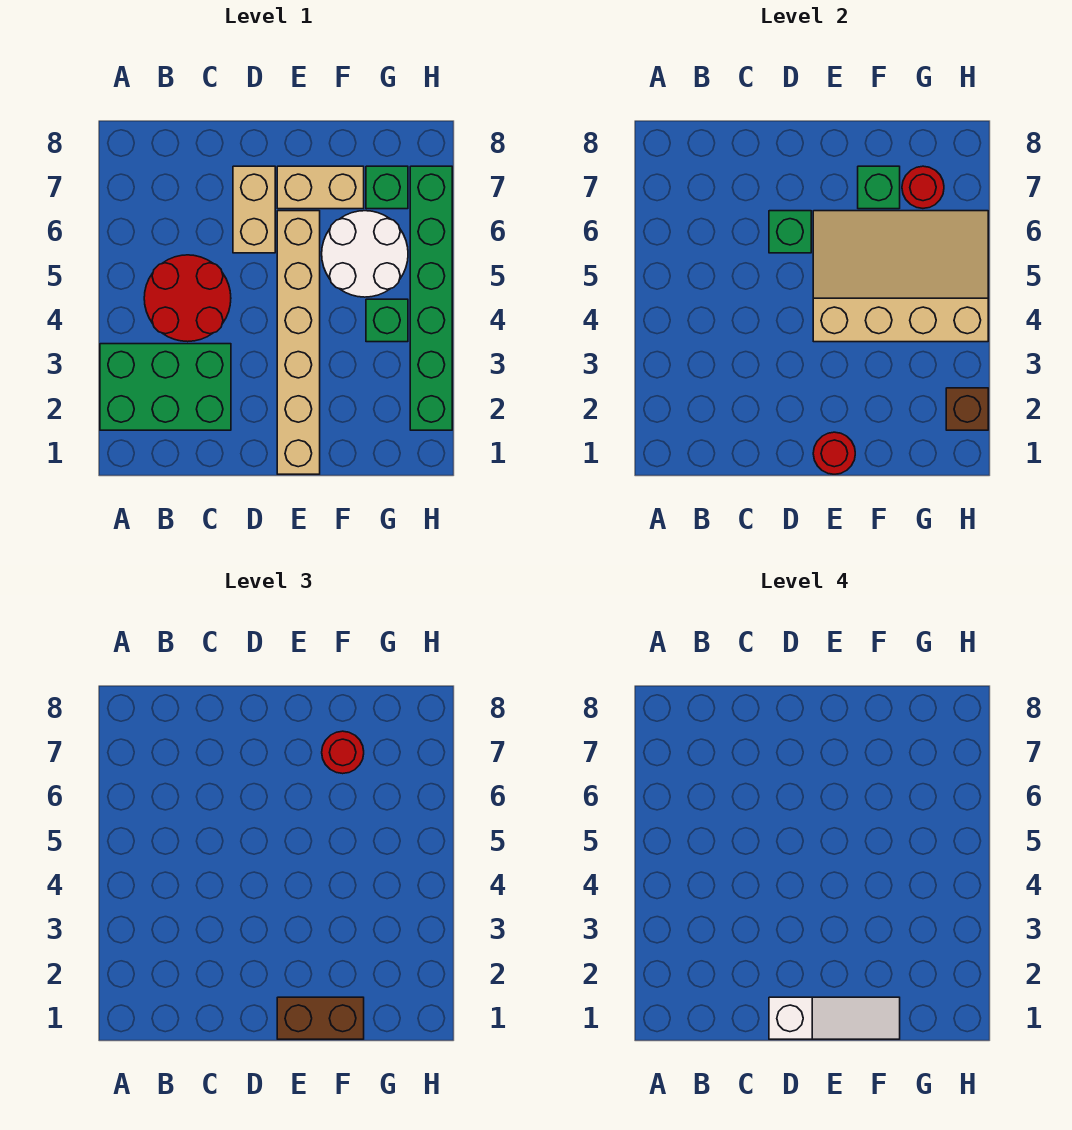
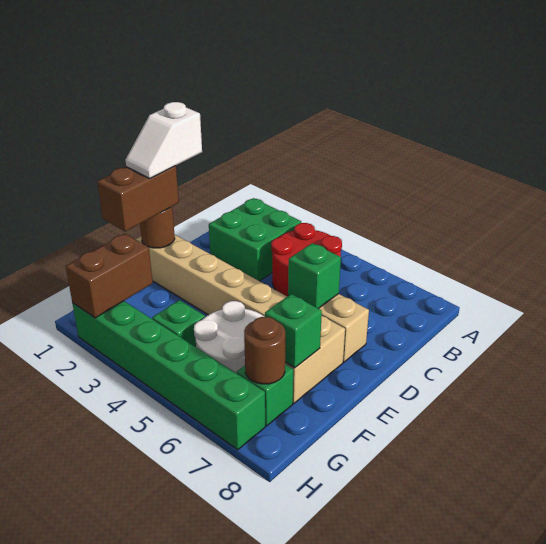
green 2x3 brick [100,344,231,430] -> green 2x2 brick [209,198,301,281]
white 1x3 slope [769,997,900,1039] -> white 1x2 slope [126,102,202,178]
red 1x1 round brick [813,432,855,474] -> brown 1x1 round brick [140,207,175,248]
tan 3x4 slope [813,211,988,342] -> none
red 1x1 round brick [322,731,364,774] -> none
red 1x1 round brick [902,166,944,208] -> brown 1x1 round brick [244,317,285,384]
brown 1x1 brick [946,388,988,430] -> brown 1x2 brick [66,234,153,318]

